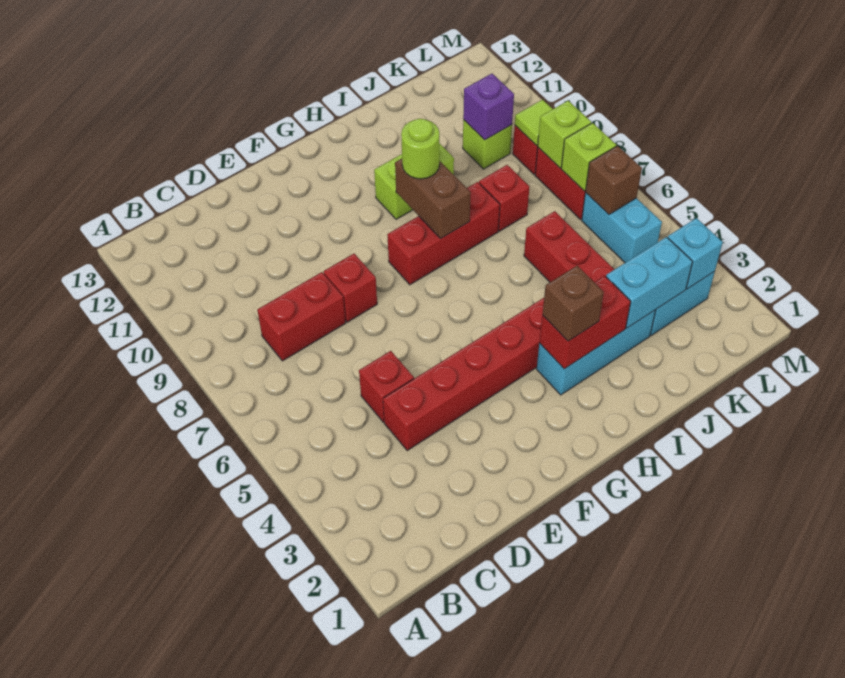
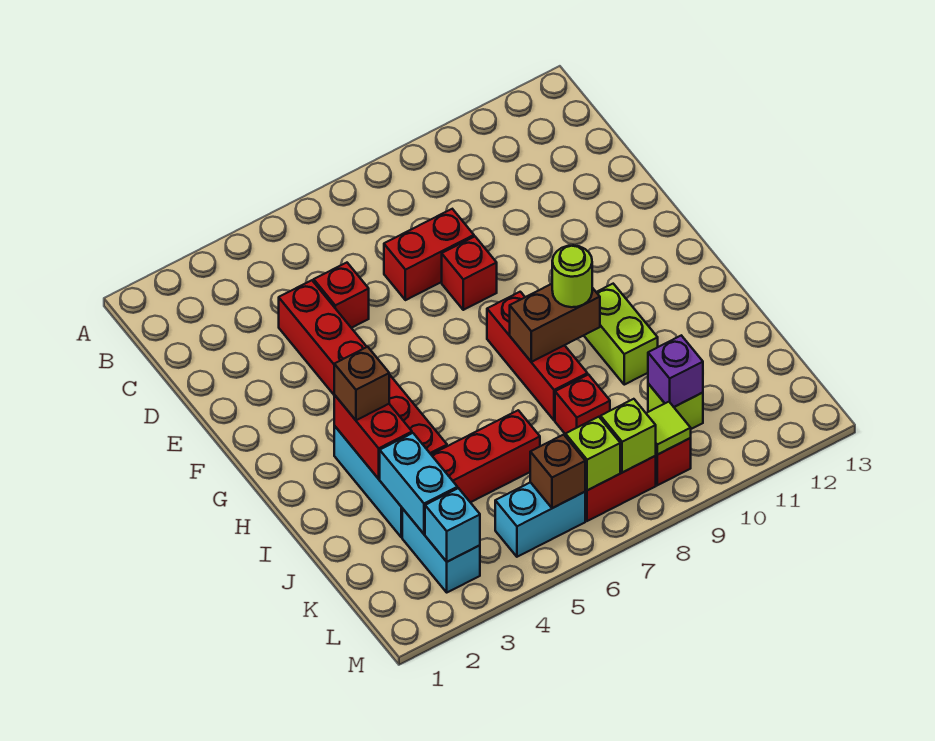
red 1x2 brick [257,272,346,361] -> red 1x2 brick turned to [384,209,474,300]

